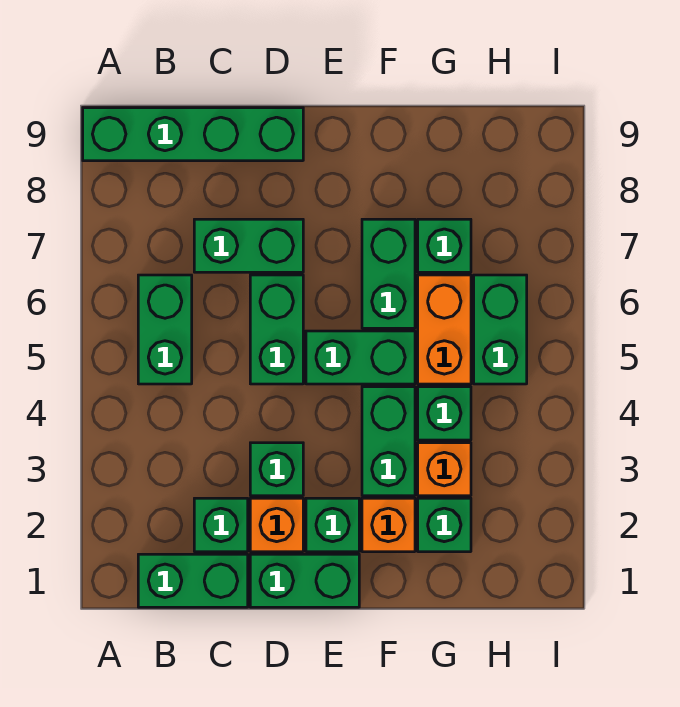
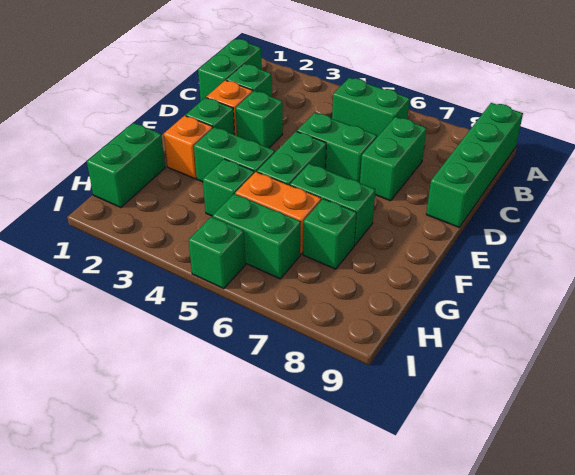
green 1x2 brick [250,554,359,607] -> green 1x2 brick moved to [87,123,165,208]
green 1x1 brick [418,498,471,552] -> green 1x1 brick moved to [189,217,245,289]
orange 1x1 brick [418,443,471,496] -> none

